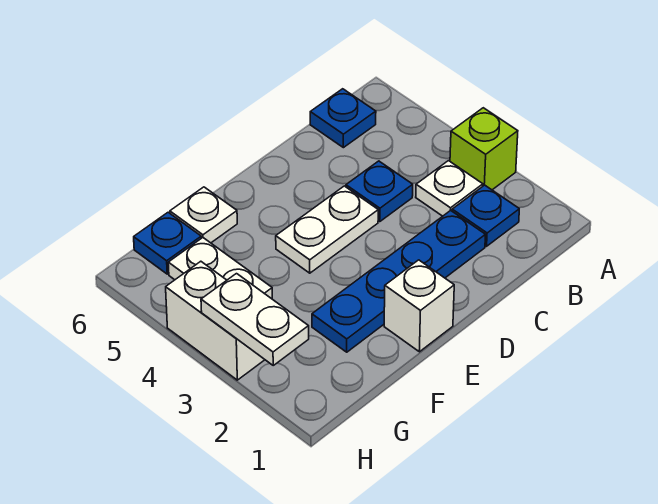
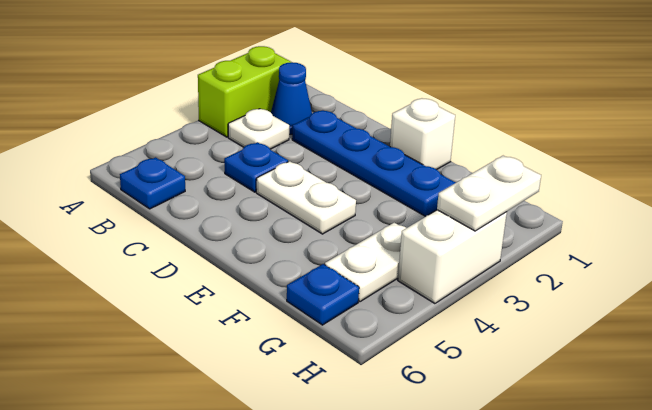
lime 1x1 brick [450,108,518,190] -> lime 1x2 brick [198,46,291,137]
blue 1x1 plate [452,185,519,246] -> blue 1x1 cone [271,62,312,134]
white 1x1 plate [170,187,237,243] -> none

